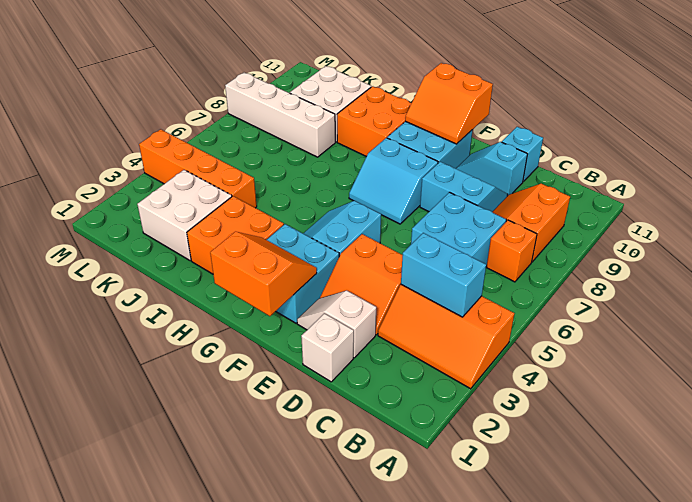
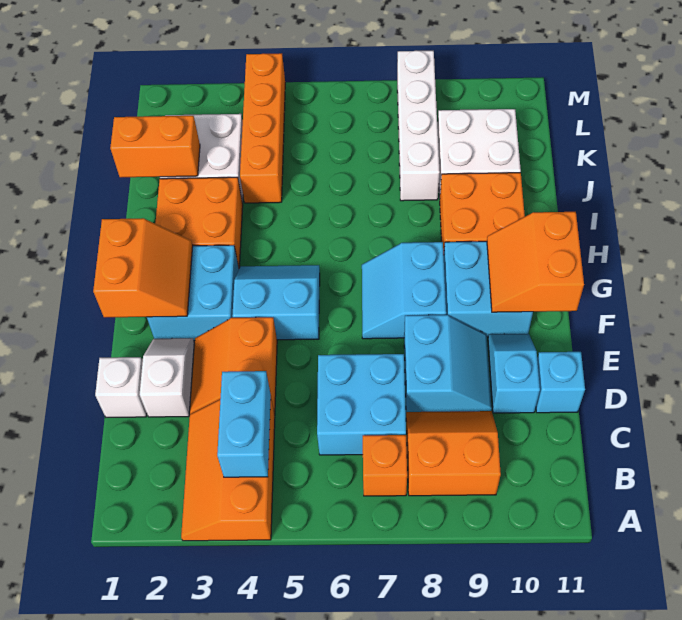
none -> orange 1x2 brick [110,116,200,177]

